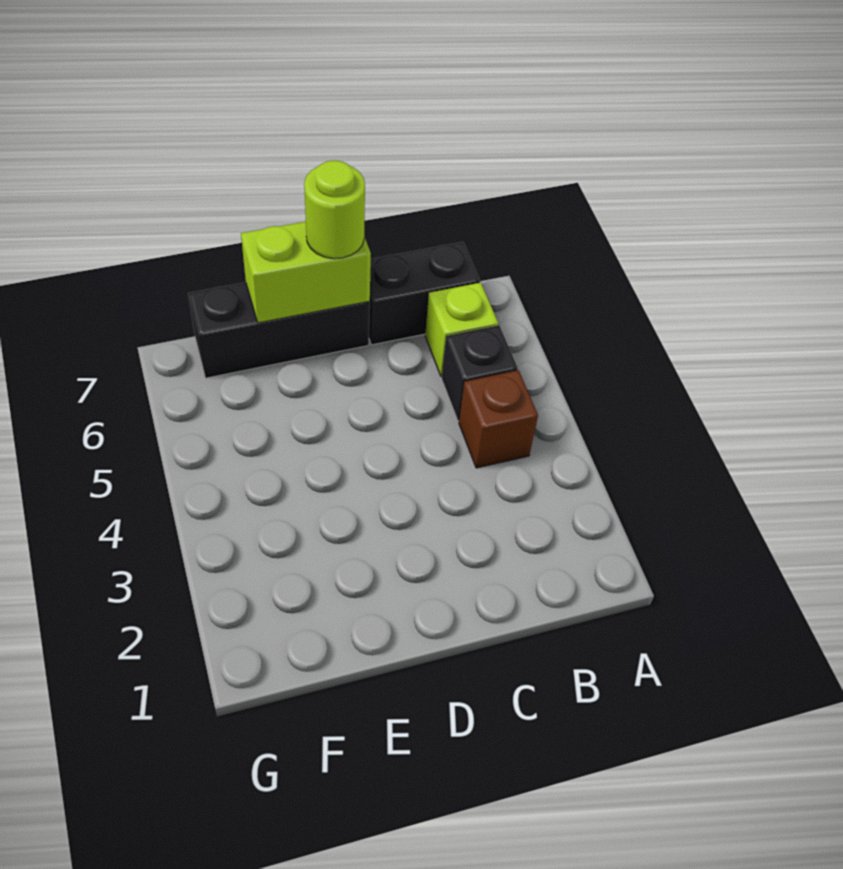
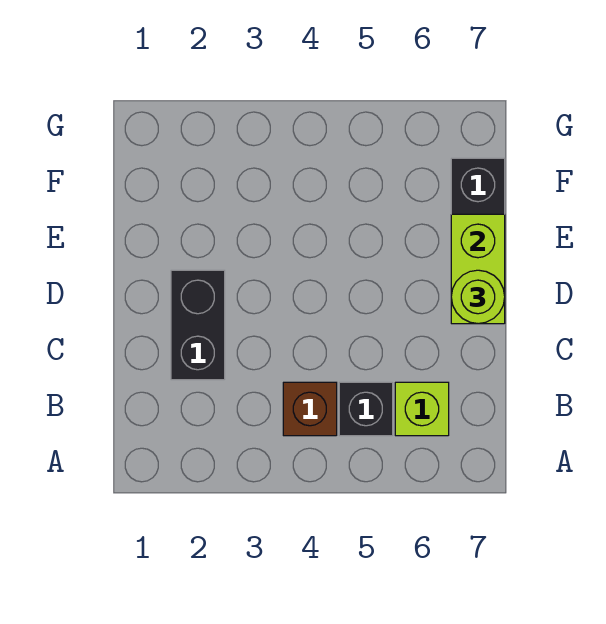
black 1x2 brick [369,242,480,345] -> black 1x2 brick moved to [171,270,225,380]

